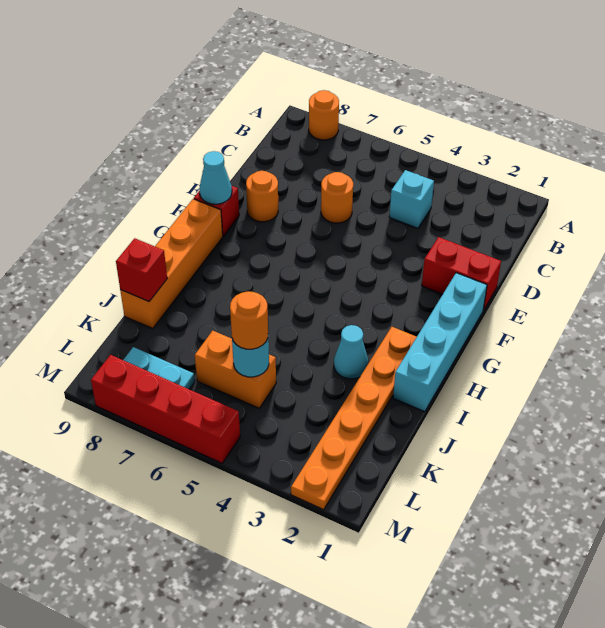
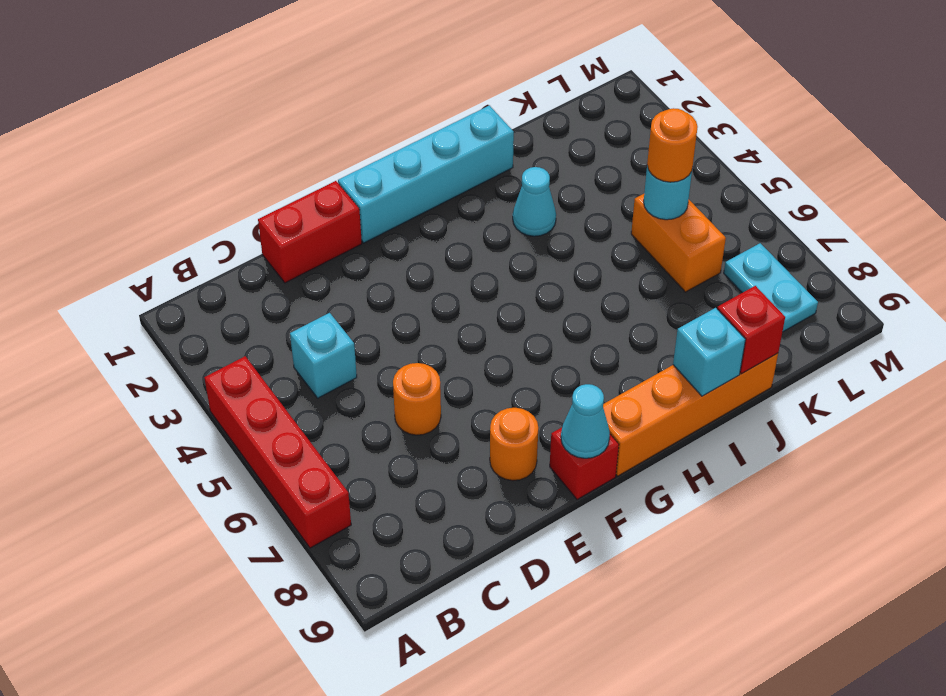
orange 1x1 round brick [309,90,339,140] -> none
red 1x2 brick [422,237,501,310] -> red 1x2 brick turned to [258,181,362,283]
orange 1x6 plate [291,327,417,510] -> none
none -> cyan 1x1 brick [673,308,746,396]
red 1x4 brick [91,355,240,463] -> red 1x4 brick moved to [204,356,351,548]

